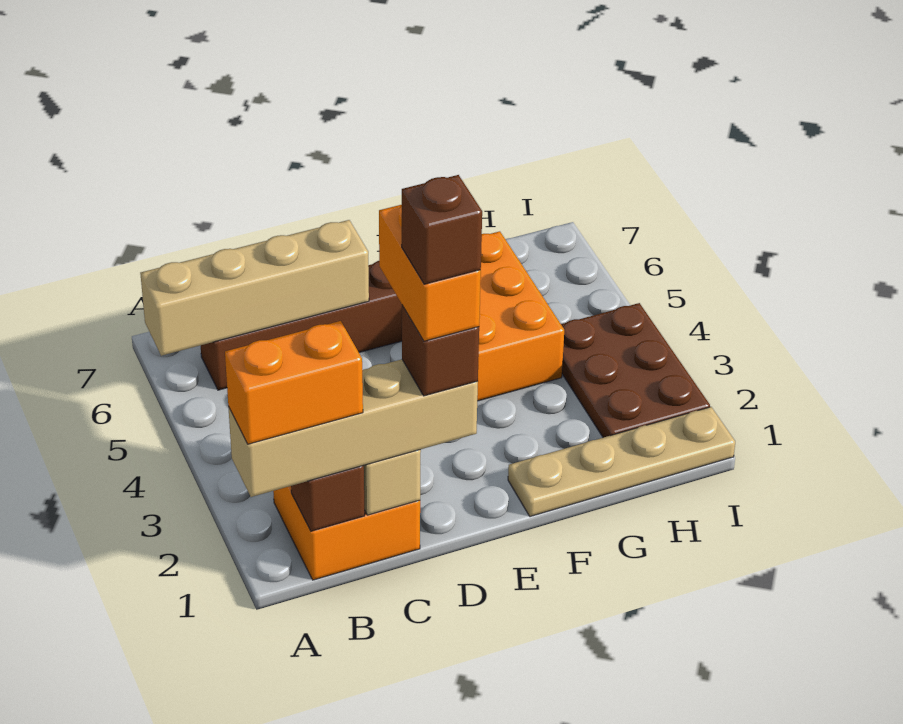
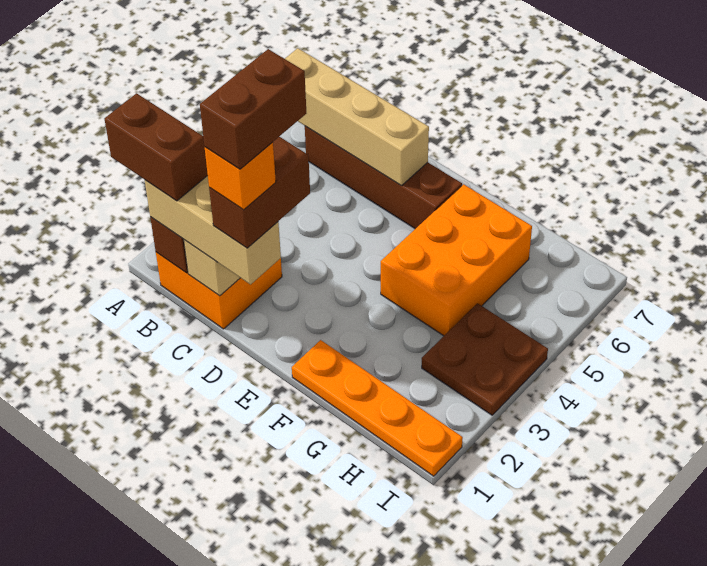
tan 1x4 brick [228,359,478,497] -> tan 1x3 brick [145,176,281,284]
orange 1x2 brick [225,321,363,444] -> brown 1x2 brick [105,93,208,201]
brown 1x1 brick [402,306,479,396] -> brown 1x2 brick [209,137,310,248]
orange 1x2 brick [379,205,481,341] -> orange 1x1 brick [205,142,276,210]
brown 1x1 brick [402,175,482,284] -> brown 1x2 brick [200,49,306,169]
tan 1x4 plate [508,407,735,517] -> orange 1x4 plate [292,340,463,476]
brown 2x3 plate [561,303,710,438] -> brown 2x2 plate [422,303,548,415]

